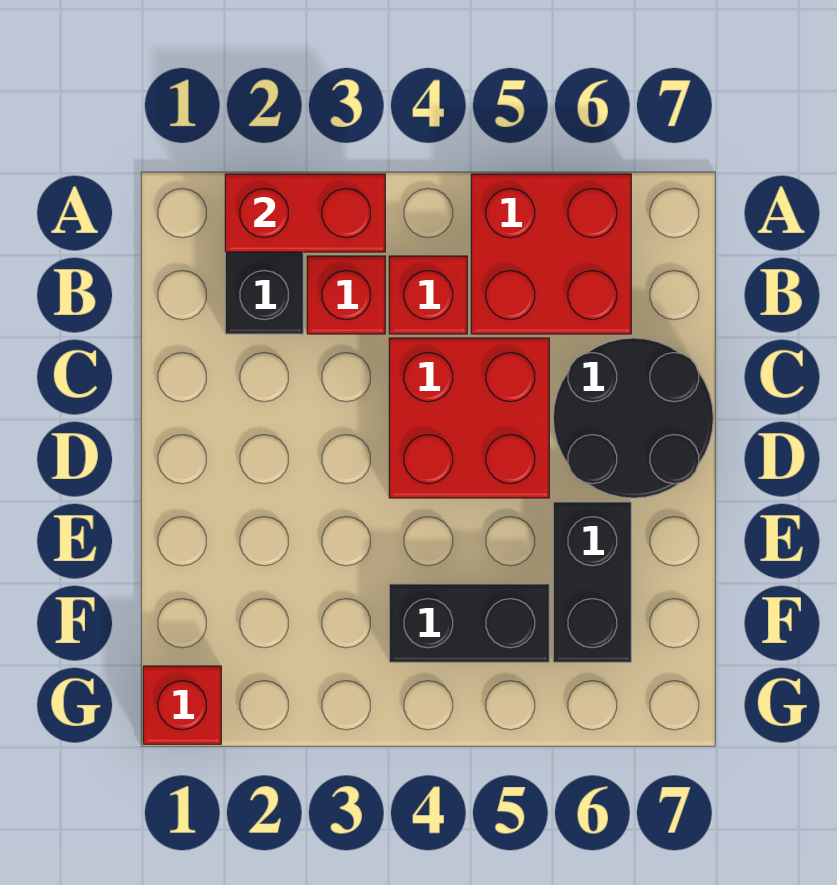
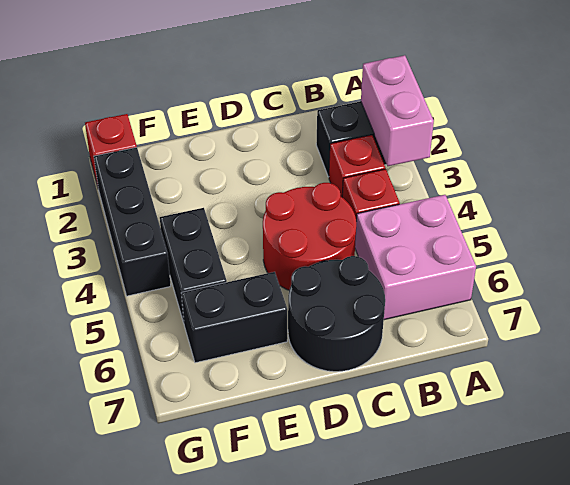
red 1x2 brick [225,174,385,252] -> pink 1x2 brick [361,55,434,166]
red 2x2 brick [471,174,631,334] -> pink 2x2 brick [355,195,476,320]
red 2x2 brick [389,338,549,498] -> red 2x2 round brick [263,183,356,290]
none -> black 1x3 brick [94,147,171,296]

